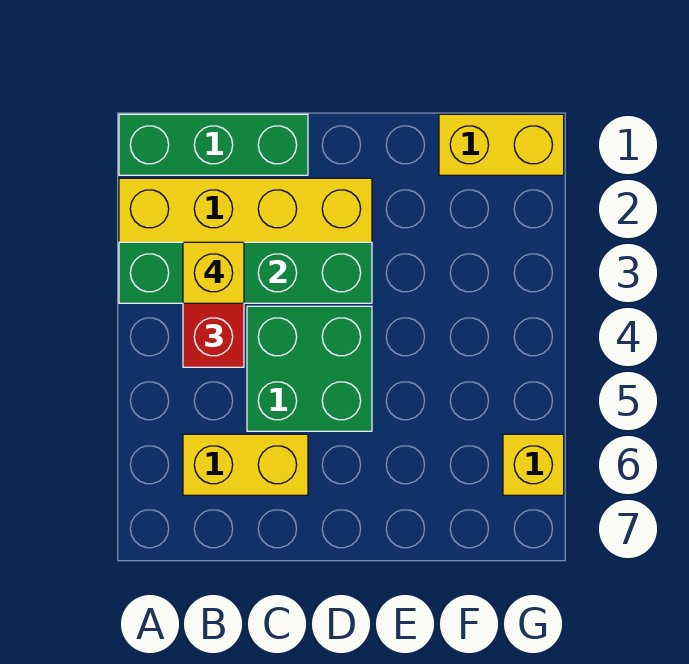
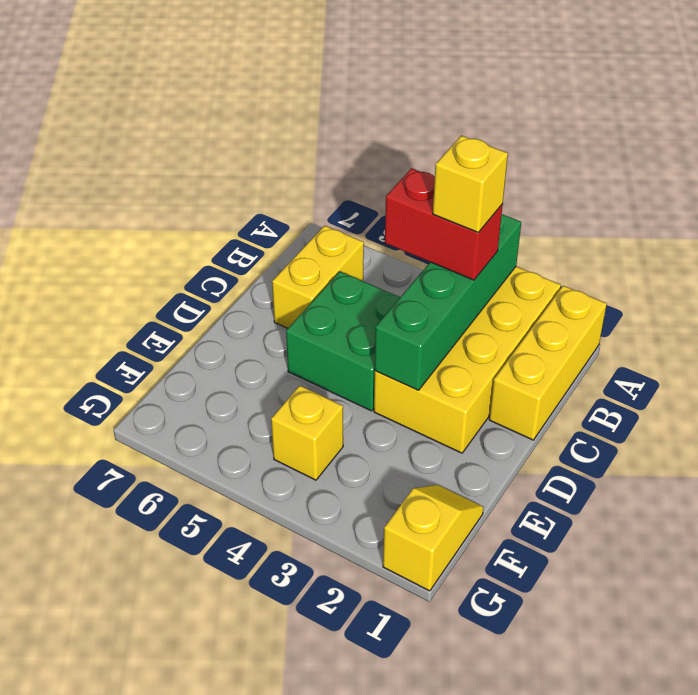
green 1x3 brick [119,114,308,175] -> yellow 1x3 brick [489,286,607,440]
yellow 1x2 brick [439,114,564,175] -> yellow 1x2 slope [383,485,484,591]
yellow 1x1 brick [503,434,564,495] -> yellow 1x1 brick moved to [271,386,343,480]

